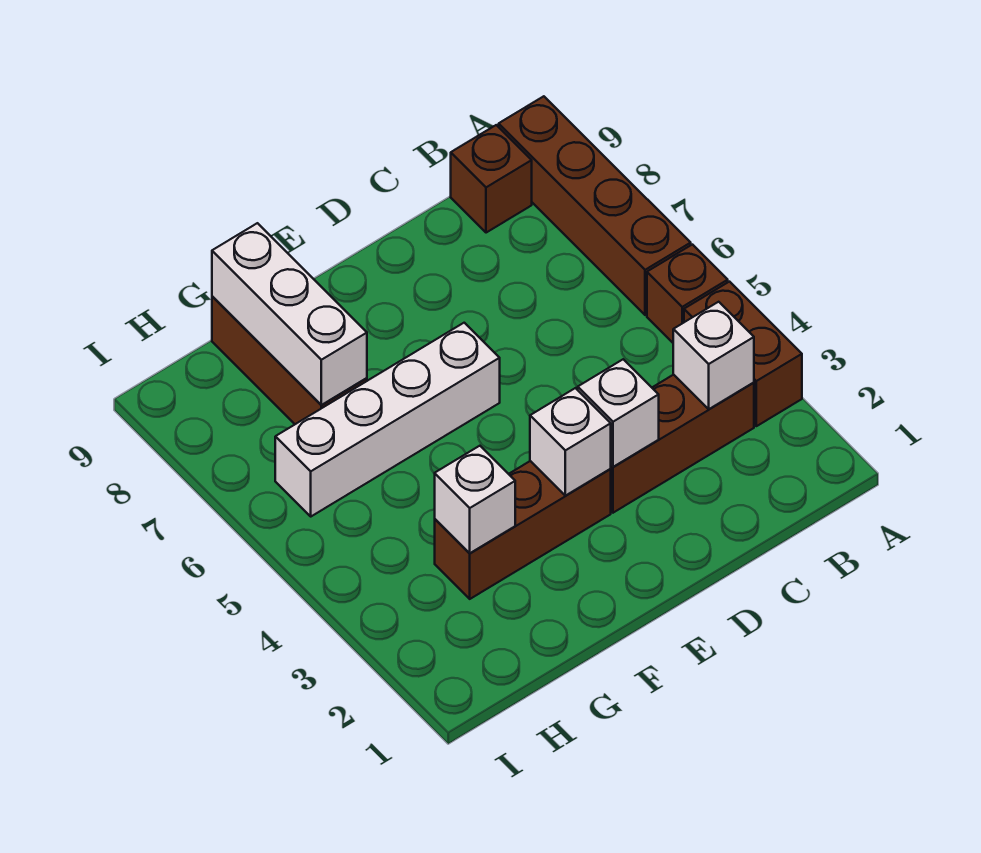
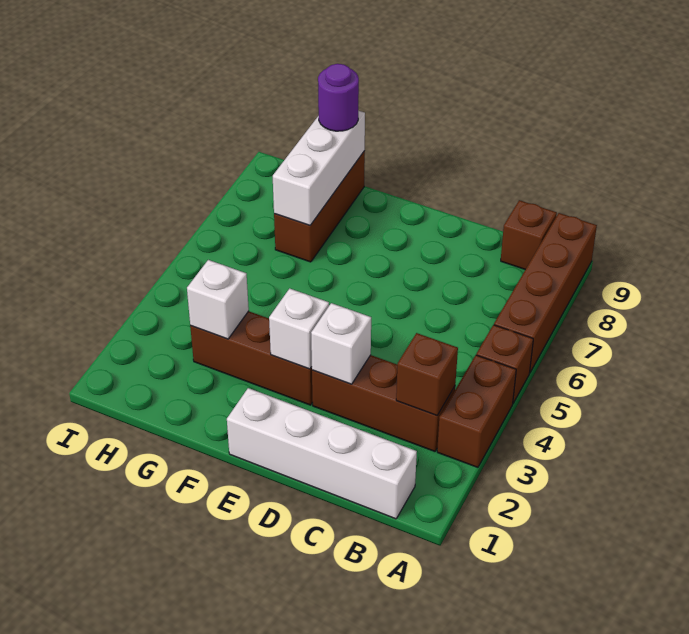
white 1x1 brick [673,302,754,409] -> brown 1x1 brick [396,333,458,416]
white 1x4 brick [275,323,500,516] -> white 1x4 brick moved to [227,388,417,519]
none -> purple 1x1 round brick [318,64,359,131]

